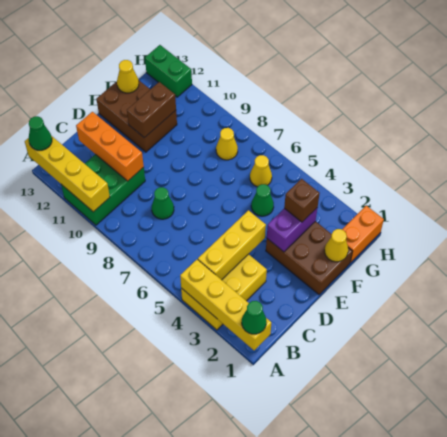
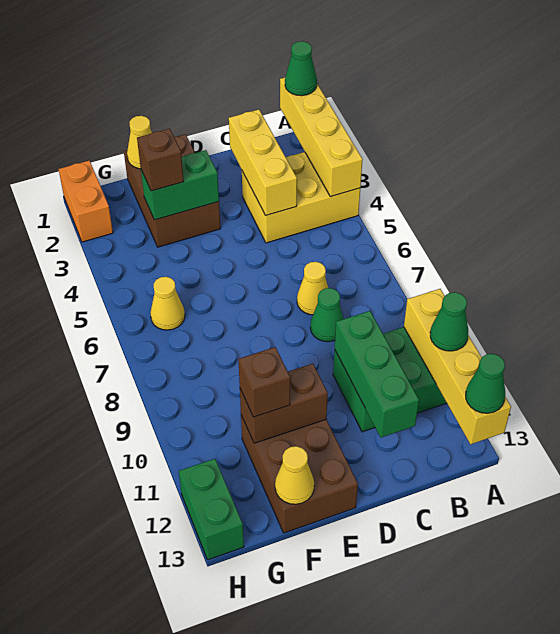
yellow 1x3 brick [198,210,266,280] -> yellow 1x3 brick turned to [229,110,297,215]
orange 1x3 brick [76,112,144,181] -> green 1x3 brick [335,311,419,437]
purple 1x2 brick [267,208,317,252] -> green 1x2 brick [141,150,219,220]
green 1x1 cone [251,184,274,216] -> green 1x1 cone moved to [430,292,468,351]
none -> brown 1x1 brick [238,347,290,417]
orange 1x2 brick [342,206,384,263] -> orange 1x2 brick turned to [59,161,113,242]
yellow 1x1 cone [216,128,238,160] -> yellow 1x1 cone moved to [297,262,328,315]

